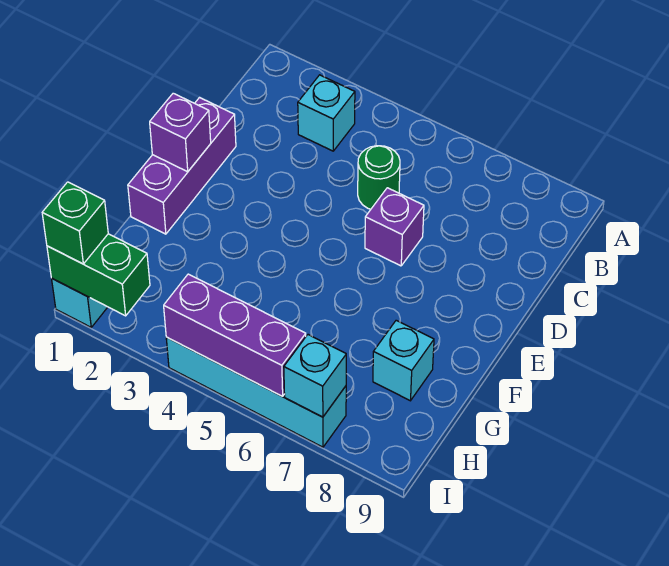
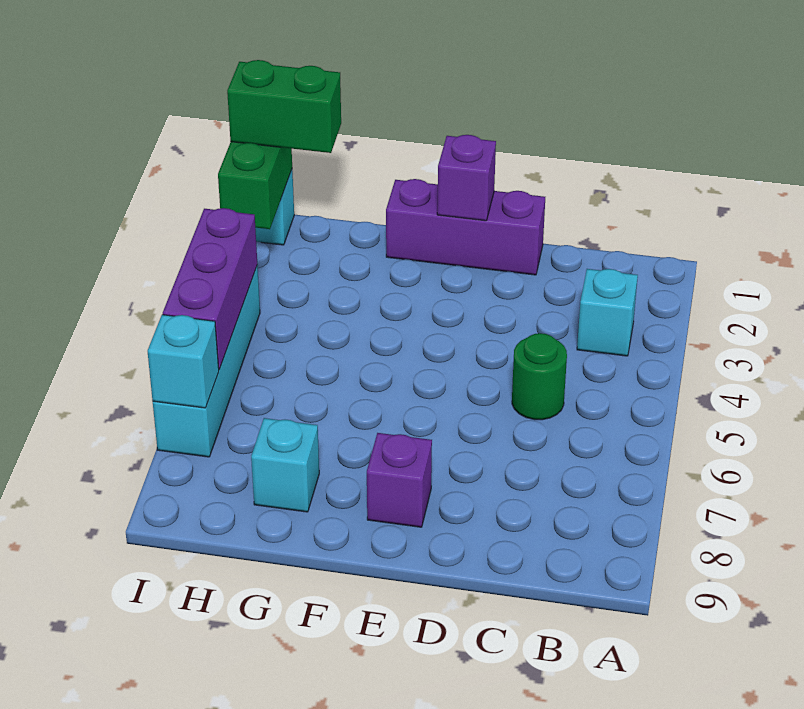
purple 1x1 brick [365,188,424,266] -> purple 1x1 brick moved to [367,433,432,527]
green 1x1 brick [42,182,108,264] -> green 1x2 brick [227,60,341,153]

